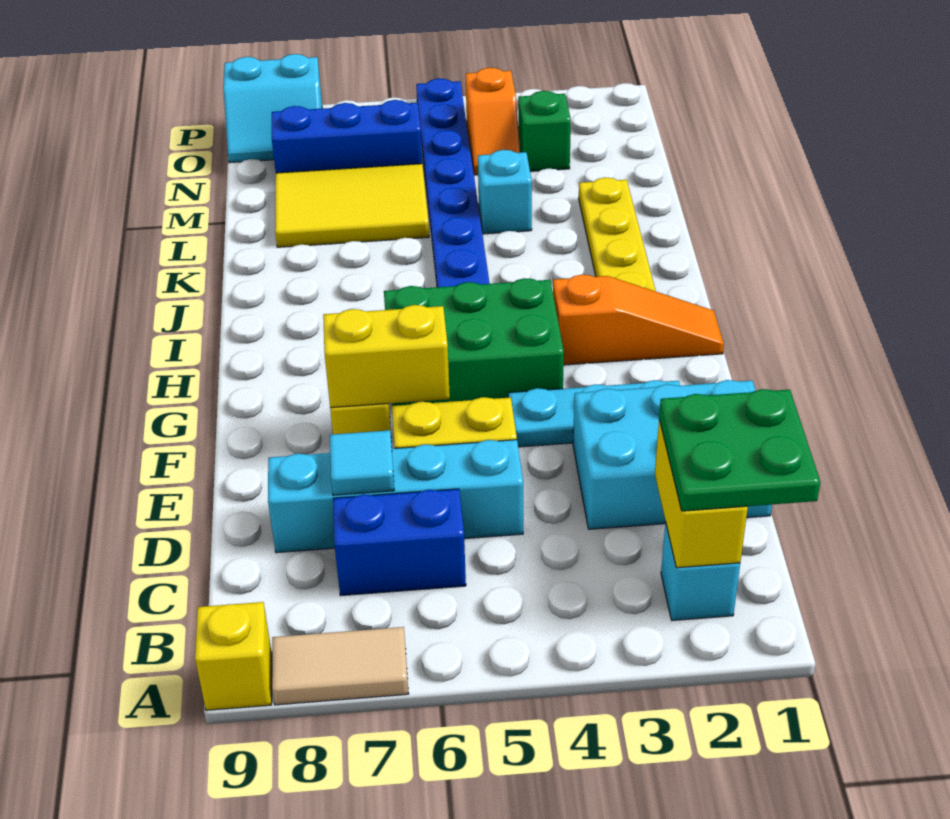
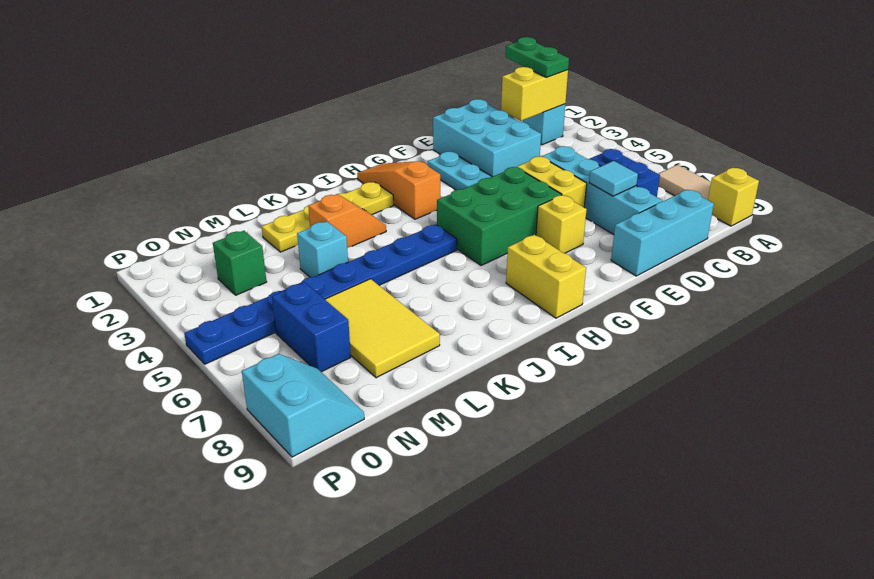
green 2x2 plate [659,389,820,511] -> green 1x2 plate [505,37,569,77]
none -> cyan 1x3 brick [611,190,714,276]
yellow 1x2 brick [323,305,450,408] -> yellow 1x2 brick moved to [506,235,586,318]
green 2x3 brick [384,278,564,406] -> green 2x3 brick turned to [437,167,562,266]
orange 1x2 slope [466,68,520,175] -> orange 1x2 slope moved to [308,194,386,248]
blue 1x3 brick [272,100,422,173] -> blue 1x2 brick [272,282,351,372]

